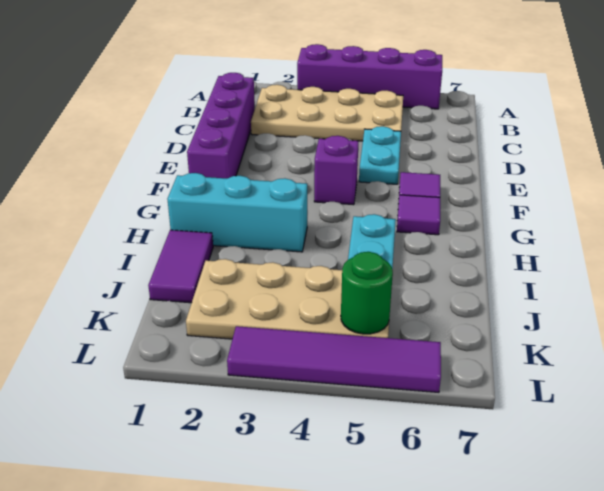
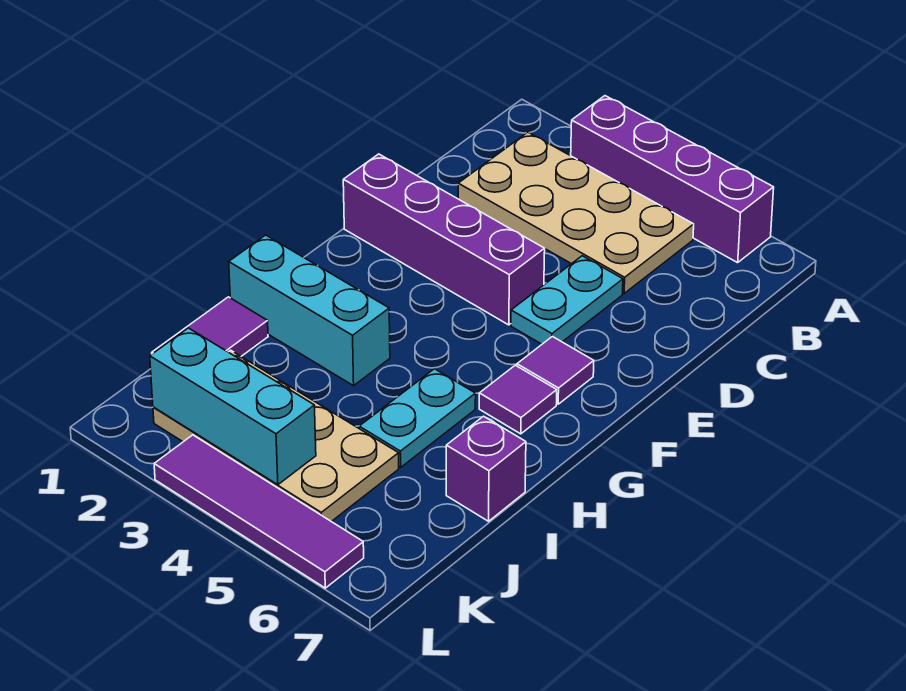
purple 1x4 brick [187,73,255,178] -> purple 1x4 brick turned to [343,154,545,325]
purple 1x1 brick [314,136,359,205] -> purple 1x1 brick moved to [446,416,526,521]
none -> cyan 1x3 brick [150,328,316,485]
green 1x1 round brick [341,252,393,334] -> none

